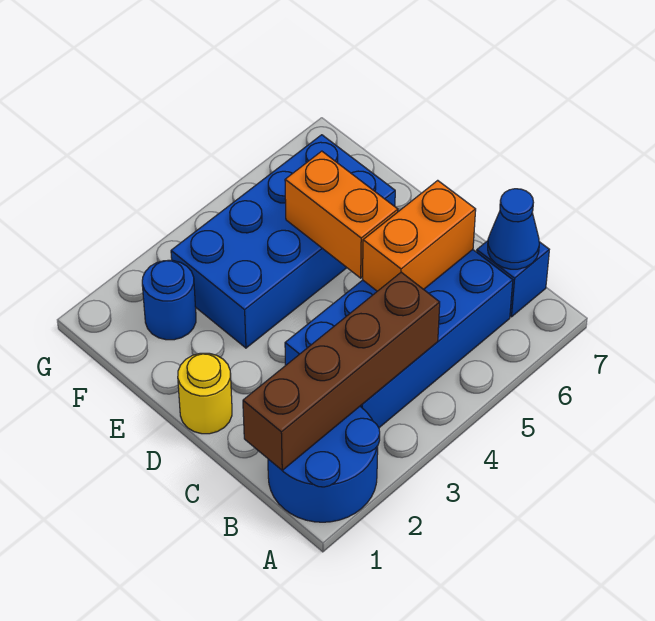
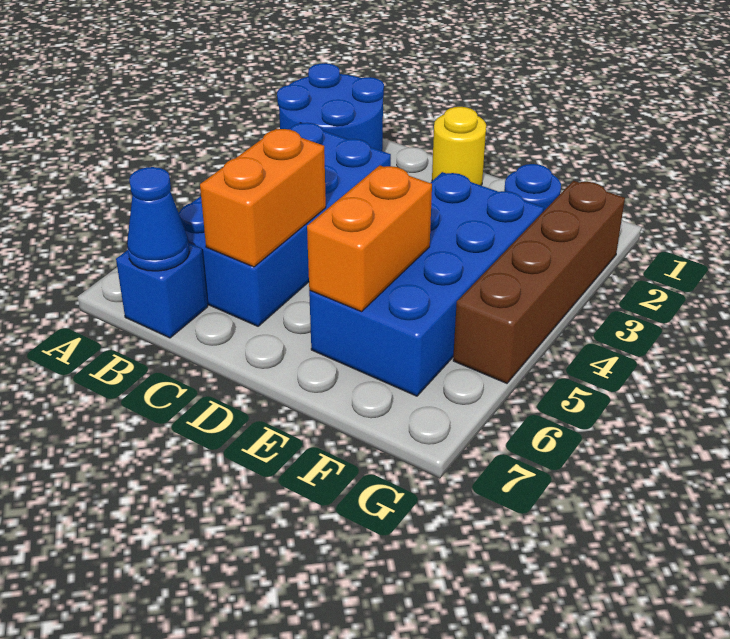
brown 1x4 brick [243,272,440,470] -> brown 1x4 brick moved to [453,181,625,383]
orange 1x2 brick [285,151,398,278] -> orange 1x2 brick turned to [307,165,432,312]

